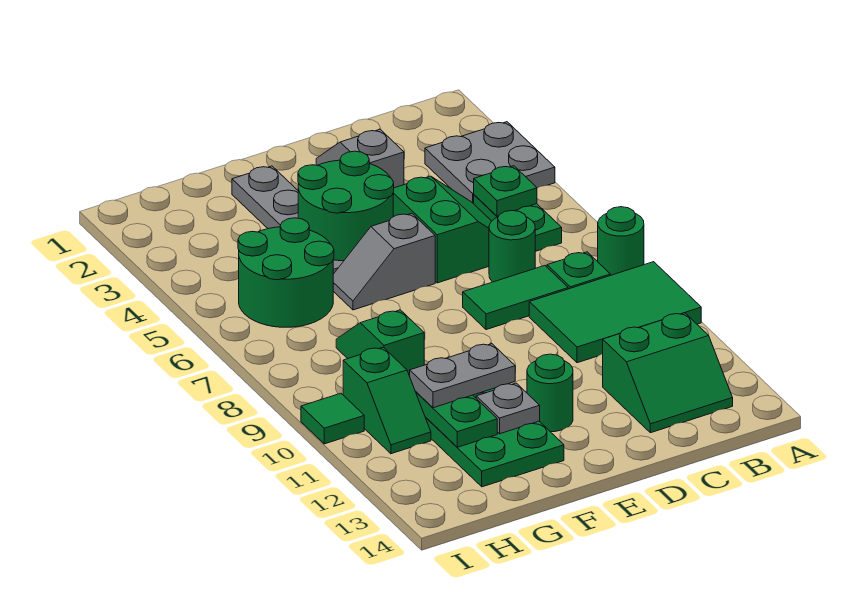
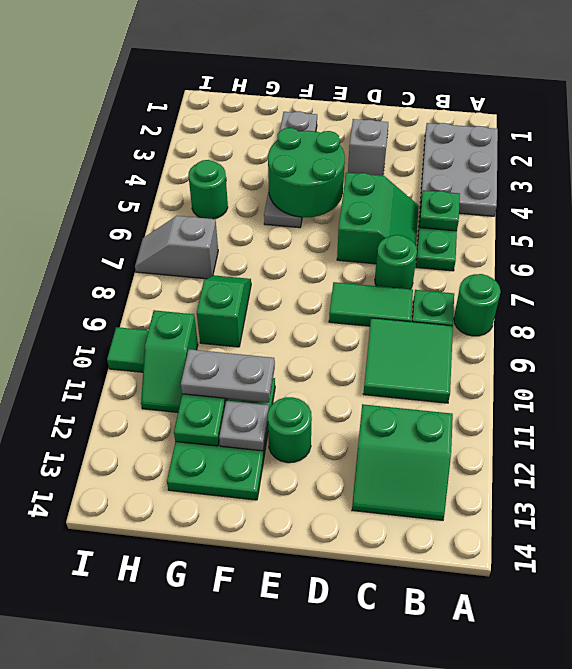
grey 2x2 plate [425,122,555,204] -> grey 2x3 plate [420,123,498,216]
green 2x3 tile [529,262,701,363] -> green 2x2 tile [363,318,453,403]
grey 1x2 slope [333,213,435,310] -> grey 1x2 slope moved to [135,216,218,279]
green 2x2 round brick [238,218,334,327] -> green 1x1 round brick [189,160,228,219]

